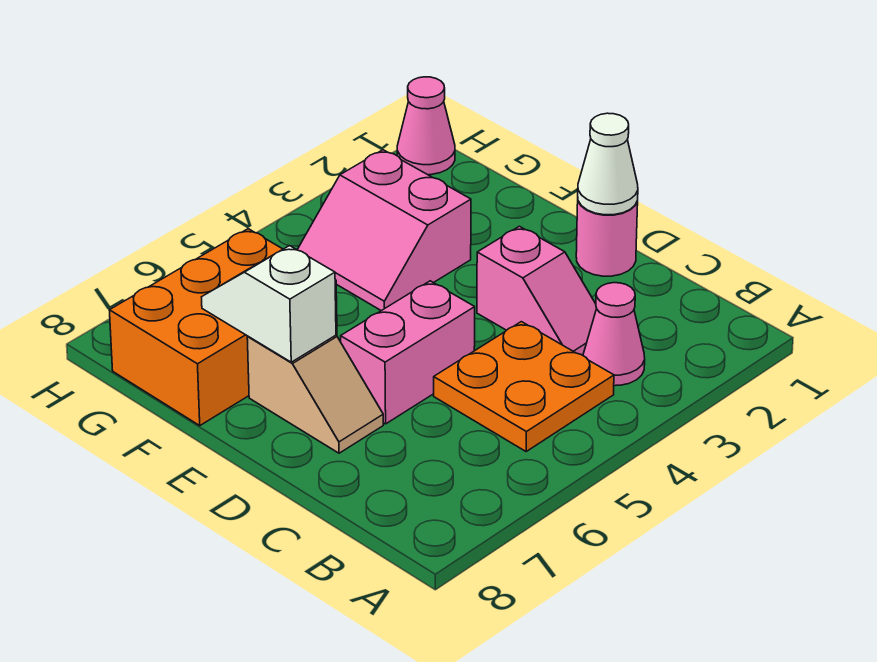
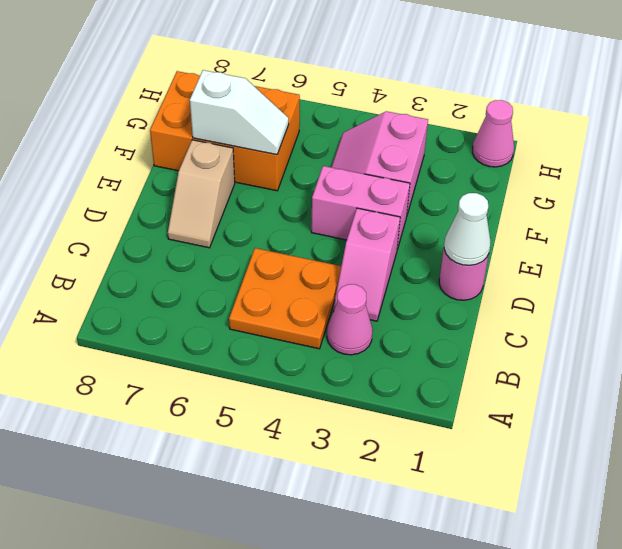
pink 1x2 brick [341,281,475,424] -> pink 1x2 brick moved to [311,166,410,249]
white 1x2 slope [202,246,336,362] -> white 1x2 slope turned to [190,70,289,155]

